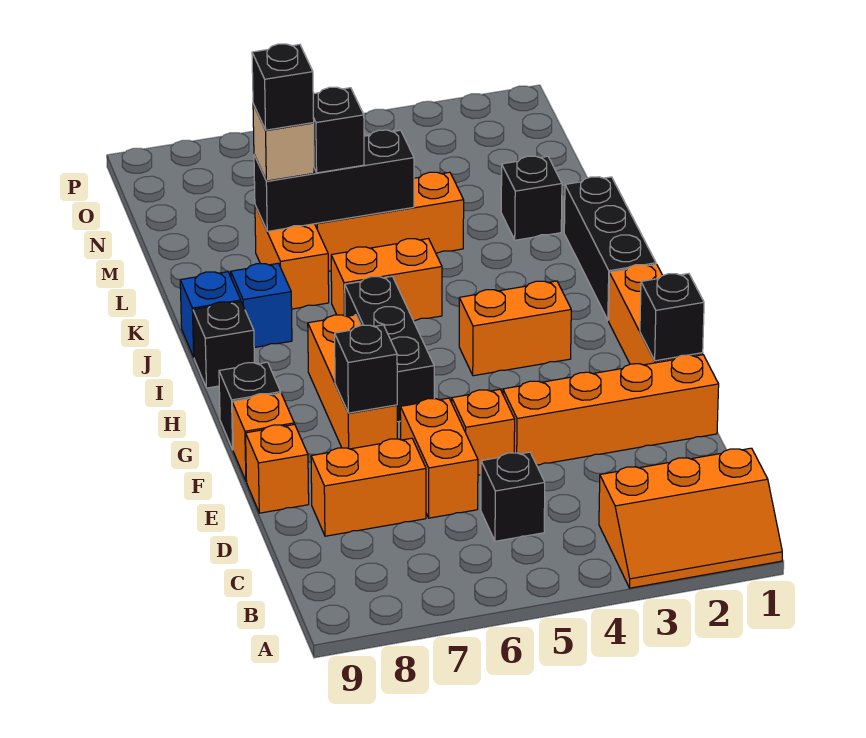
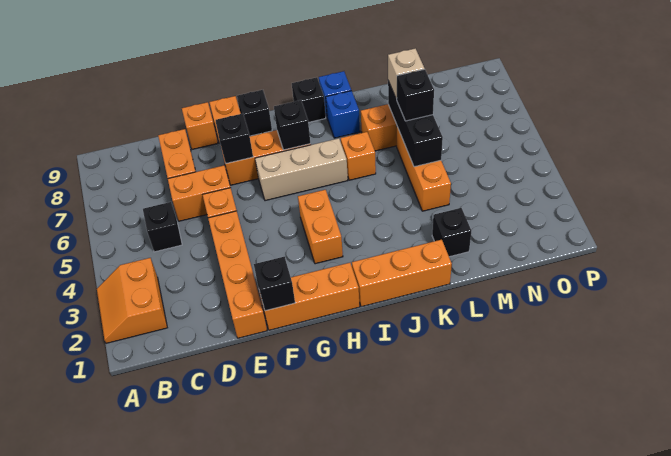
orange 2x3 slope [599,448,782,588] -> orange 2x2 slope [97,258,167,343]
black 1x3 brick [345,276,434,422] -> tan 1x3 brick [255,138,348,201]
black 1x3 brick [564,177,656,320] -> orange 1x3 brick [352,240,452,307]
orange 1x2 brick [331,239,442,321] -> orange 1x1 brick [341,132,376,180]
black 1x1 brick [252,44,314,130] -> black 1x1 brick moved to [274,100,310,150]

